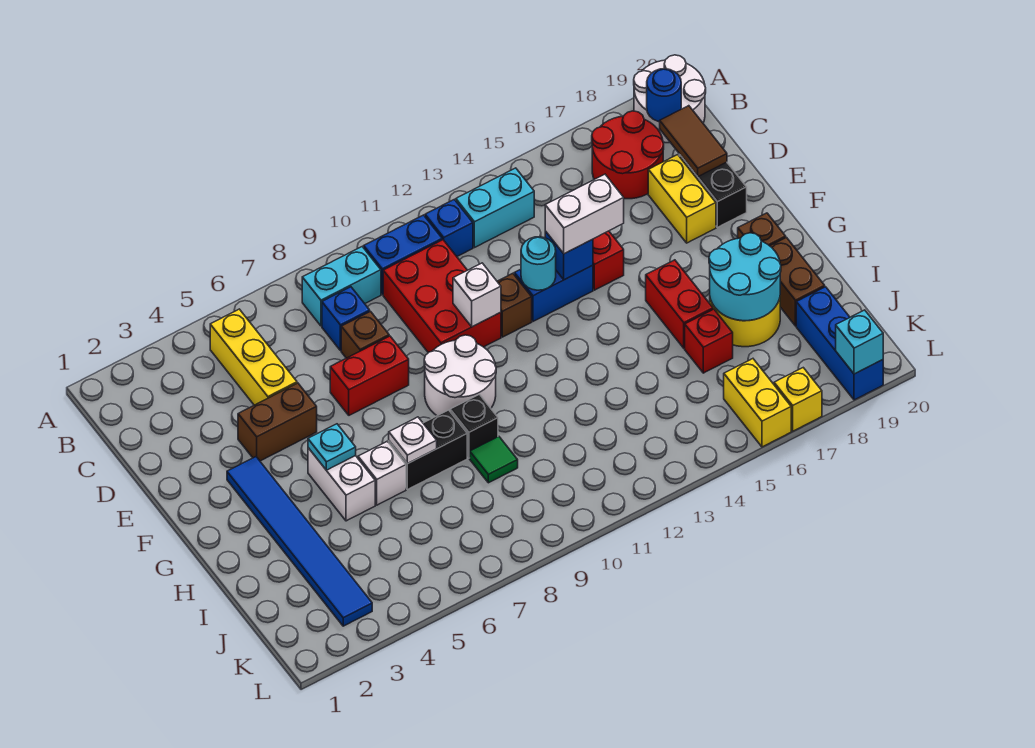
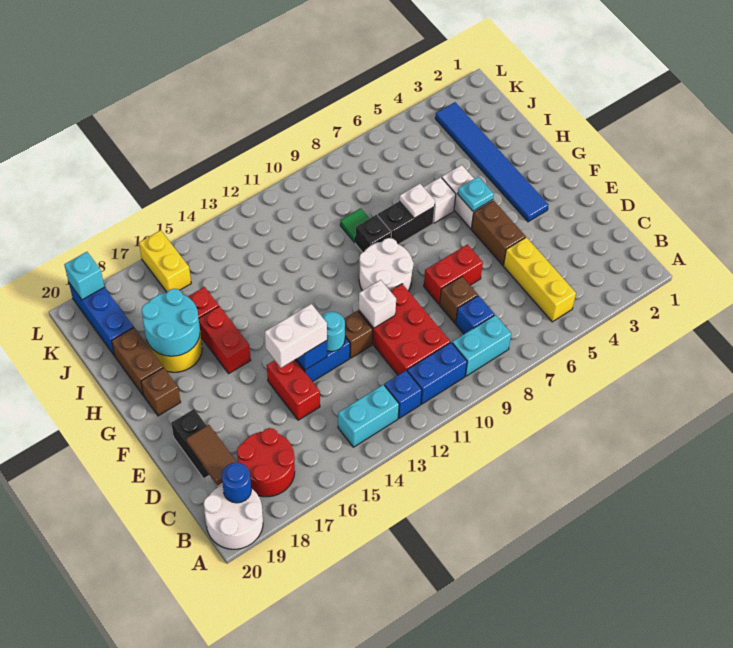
yellow 1x2 brick [648,155,716,243] -> none
brown 1x2 brick [238,383,317,461] -> brown 1x2 brick turned to [471,201,526,265]
yellow 1x1 brick [774,368,822,431] -> none

